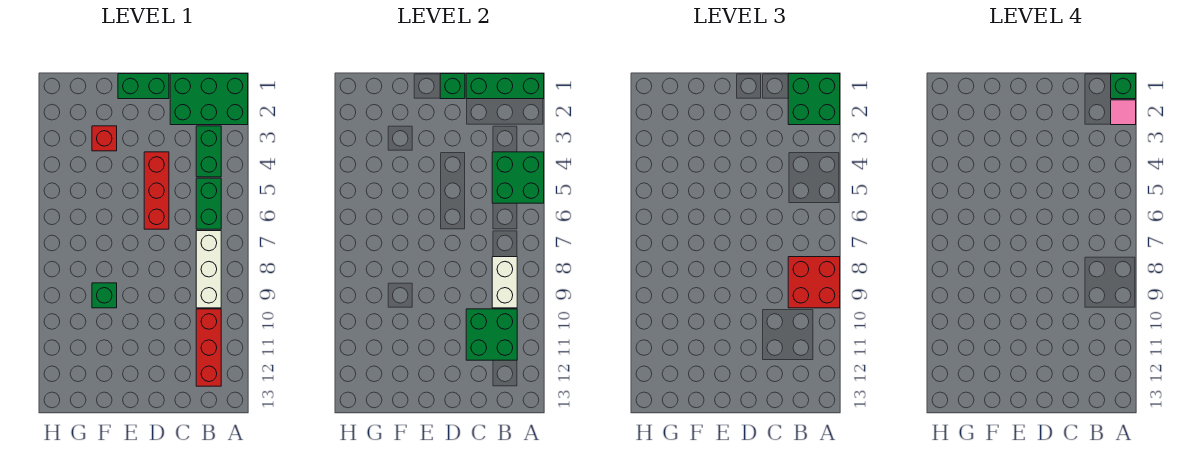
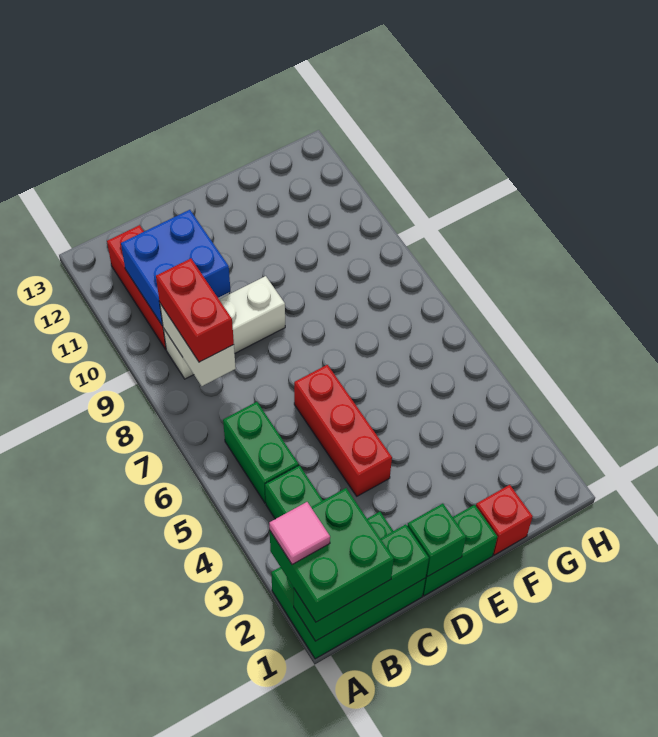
green 1x1 brick [1111,74,1136,99] -> none
green 2x2 brick [492,152,544,203] -> none
red 2x2 brick [788,257,840,308] -> red 1x2 brick [156,258,234,362]
white 1x3 brick [196,231,221,308] -> white 1x3 brick turned to [163,276,285,379]
green 2x2 brick [466,309,517,360] -> blue 2x2 brick [121,210,230,326]
red 1x1 brick [92,126,117,151] -> red 1x1 brick moved to [476,485,533,555]
green 1x1 brick [92,283,117,308] -> none

